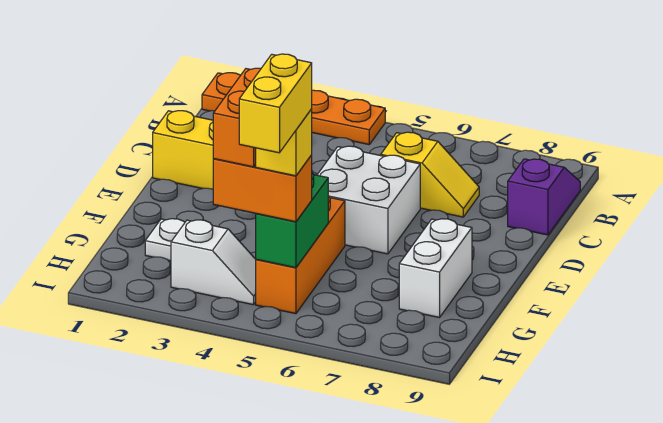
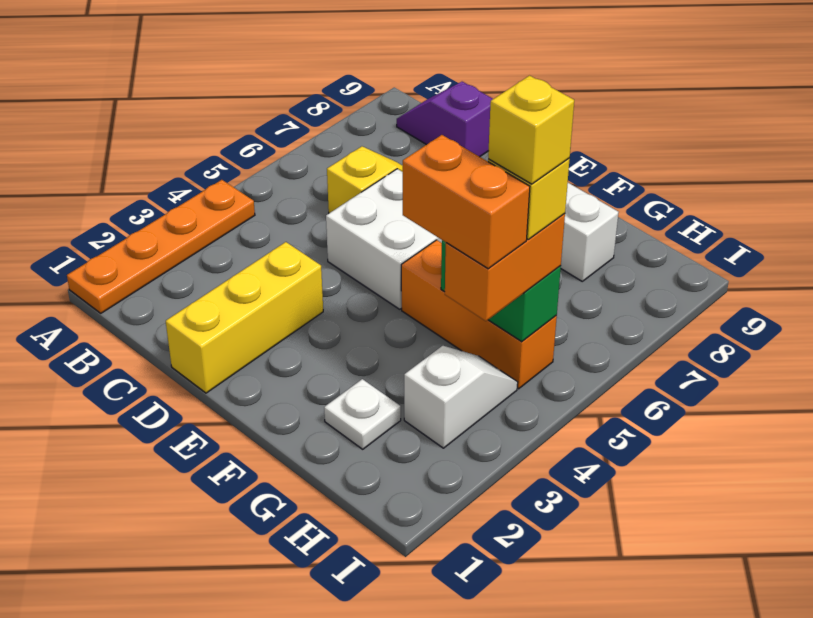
yellow 1x2 brick [239,54,312,153] -> yellow 1x1 brick [488,76,574,184]

